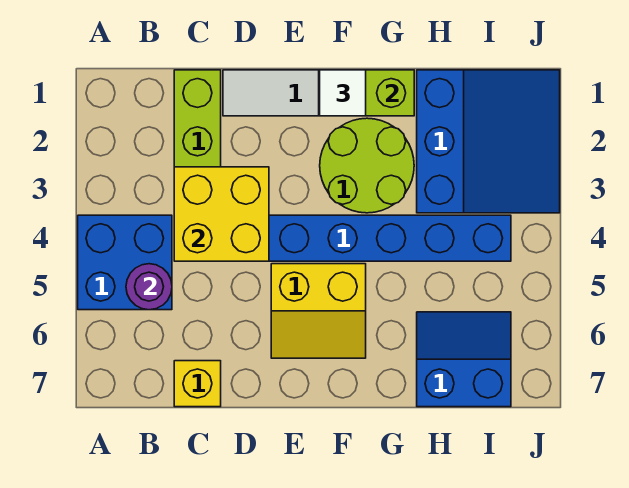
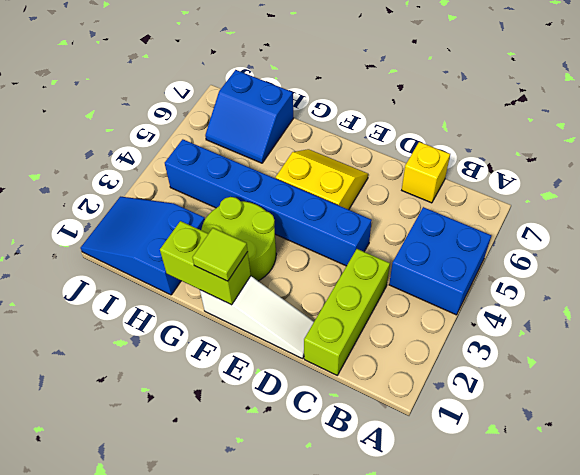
purple 1x1 round brick [126,264,172,310] -> none
yellow 2x2 brick [174,167,269,261] -> none
white 1x1 tile [320,70,366,116] -> lime 1x1 tile [192,228,248,281]
blue 3x3 slope [417,70,560,213] -> blue 2x3 slope [81,197,205,295]

